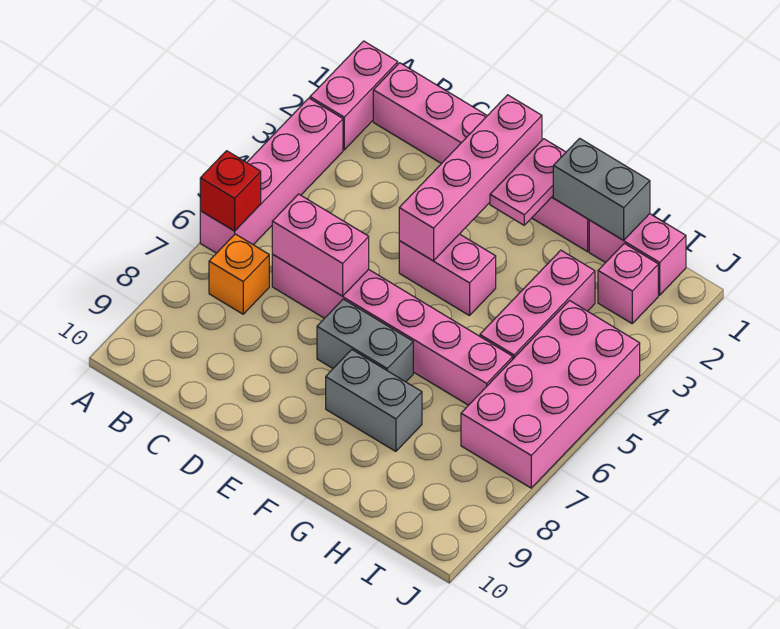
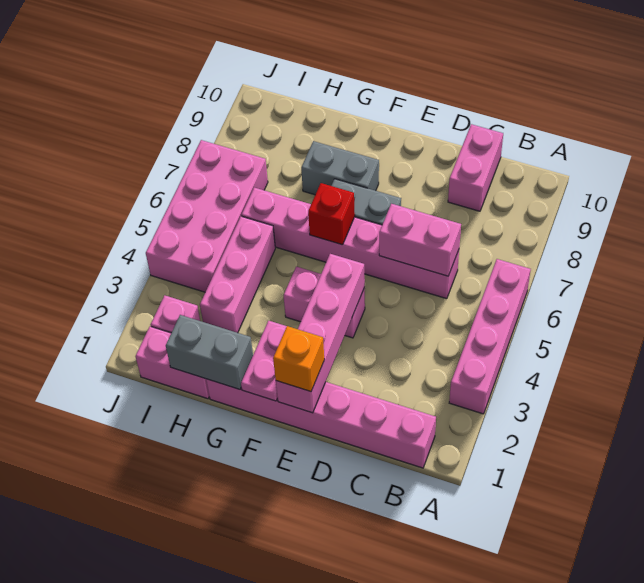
pink 1x2 brick [310,41,398,150] -> pink 1x2 brick moved to [448,124,503,211]
red 1x1 brick [200,151,261,231] -> red 1x1 brick moved to [308,183,355,245]
orange 1x1 brick [209,234,269,314] -> orange 1x1 brick moved to [273,326,324,392]

